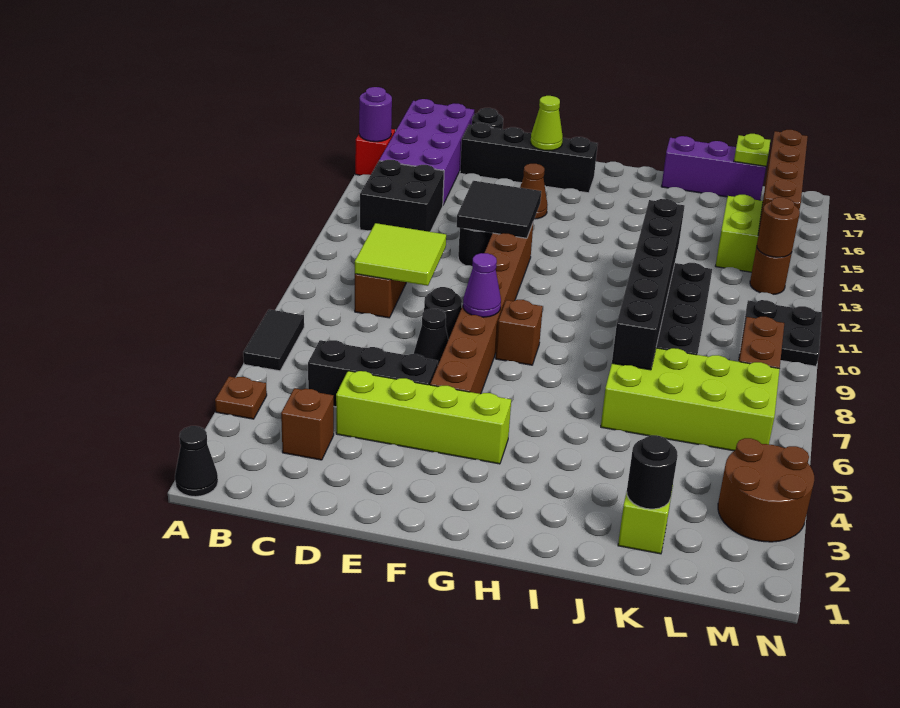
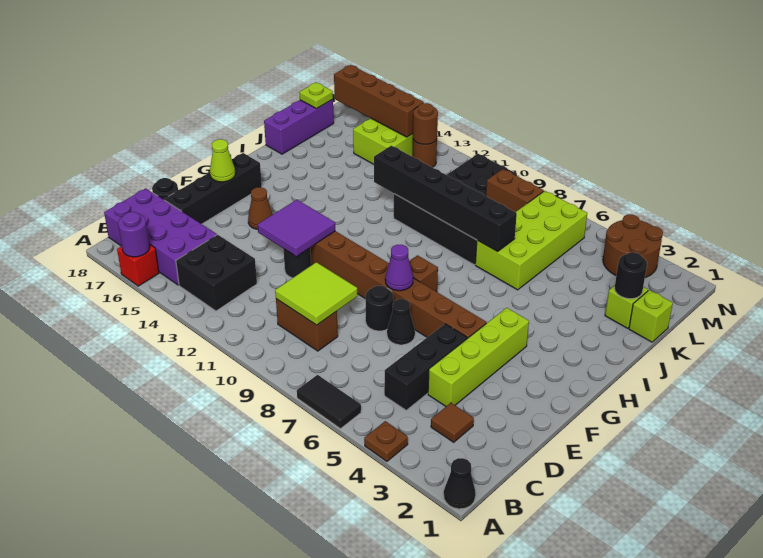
brown 1x1 brick [281,388,334,460] -> brown 1x1 tile [431,403,474,442]
black 2x2 tile [457,181,541,238] -> purple 2x2 tile [258,200,335,256]
none -> lime 1x1 brick [629,290,673,342]

